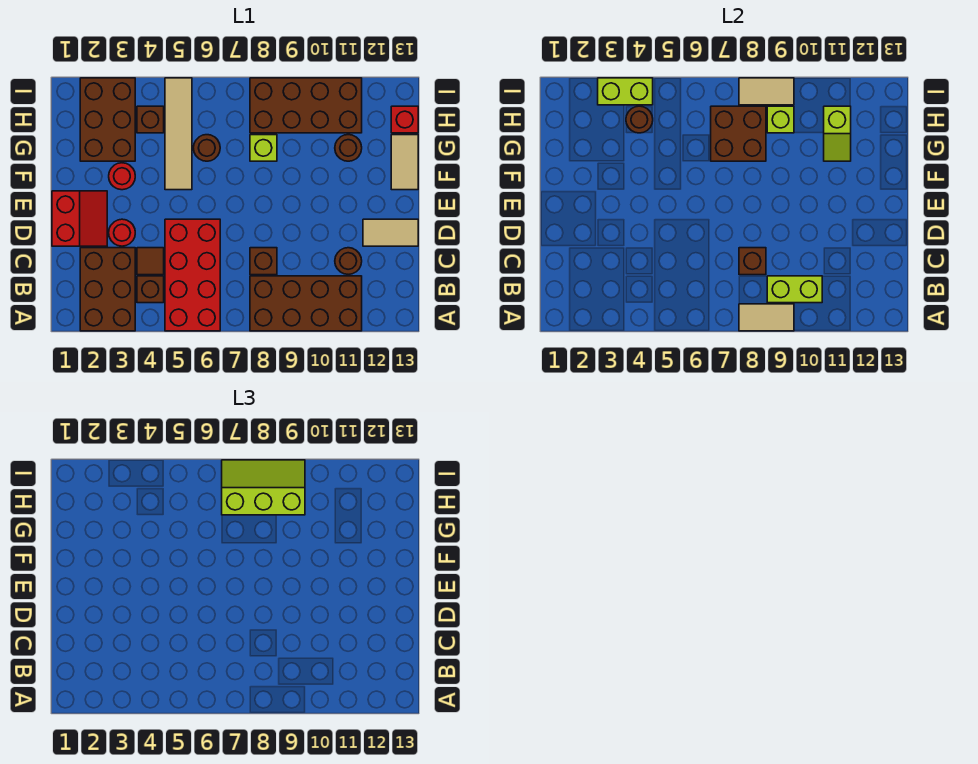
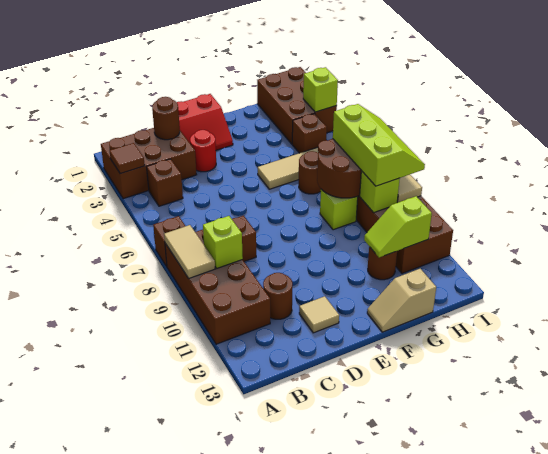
red 2x4 brick [165,219,220,331] -> none
lime 1x2 brick [767,276,822,303] -> lime 1x1 brick [203,216,243,268]
brown 1x1 tile [137,248,164,275] -> brown 1x1 tile moved to [110,143,145,174]
brown 1x1 brick [739,248,766,275] -> brown 1x1 brick moved to [153,216,185,266]
tan 1x2 tile [363,219,418,246] -> tan 1x1 tile [299,296,339,333]
red 1x1 round brick [109,163,135,190] -> none
tan 1x2 tile [391,135,418,190] -> tan 1x2 slope [367,269,436,332]
brown 2x3 brick [80,78,135,161] -> brown 2x3 brick turned to [257,67,337,144]
brown 2x2 brick [711,106,766,161] -> brown 2x2 round brick [317,139,362,198]
brown 1x1 round brick [626,106,653,133] -> brown 1x1 round brick moved to [152,97,180,140]
red 1x1 brick [391,106,418,133] -> none
lime 1x2 brick [598,78,653,105] -> lime 1x1 brick [303,67,338,112]

